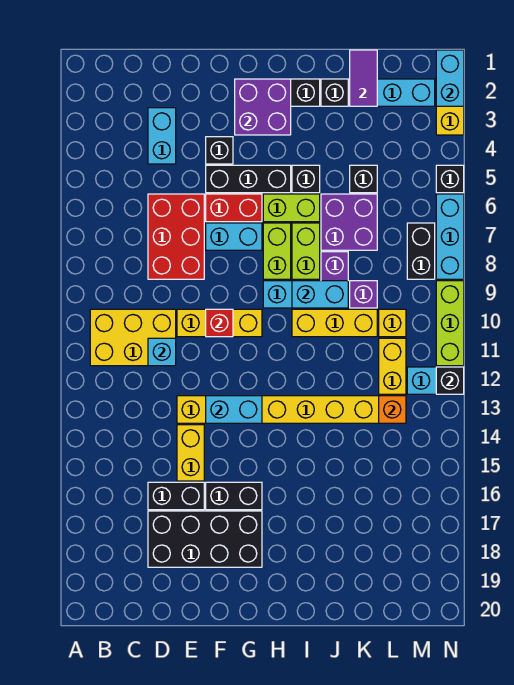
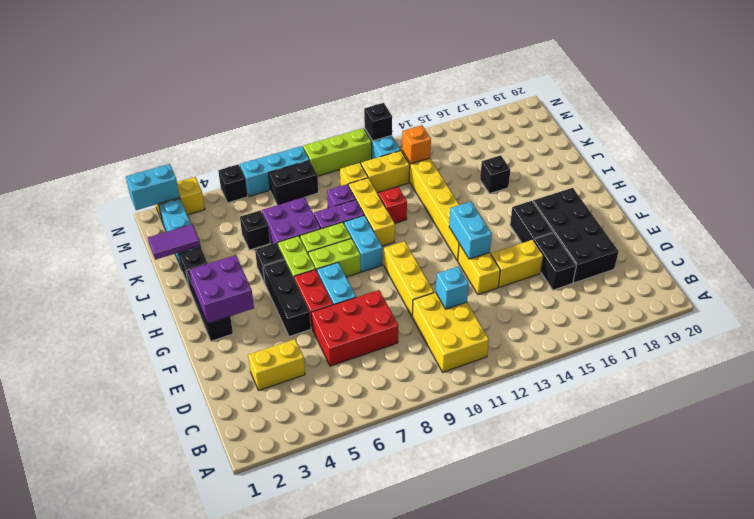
cyan 1x2 brick [148,108,176,164] -> yellow 1x2 brick [248,339,305,391]
black 1x1 brick [206,137,233,164] -> black 1x1 brick moved to [480,155,511,194]
red 1x1 brick [206,309,233,337] -> red 1x1 brick moved to [378,187,407,223]
cyan 1x2 brick [292,281,348,308] -> none

